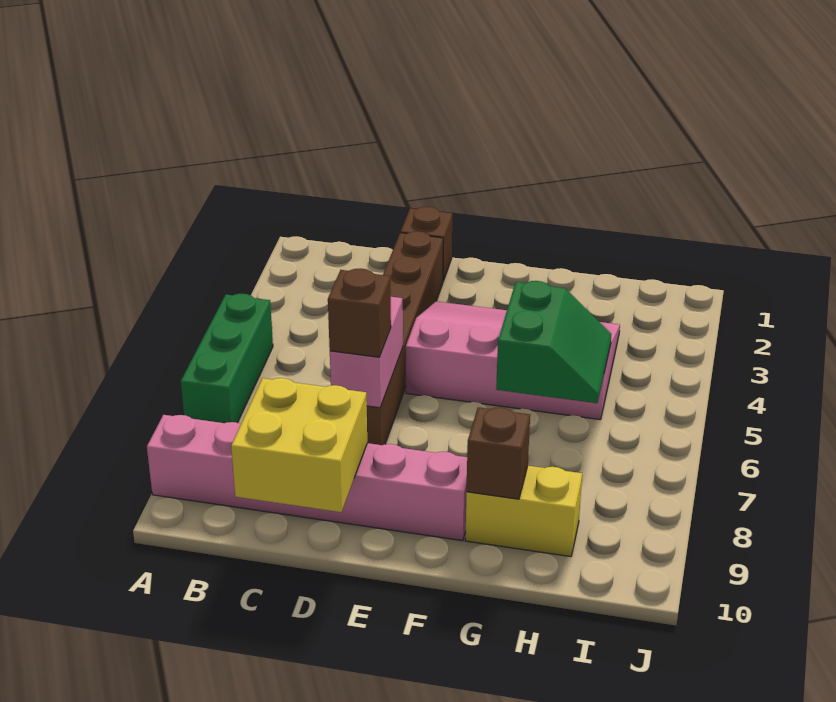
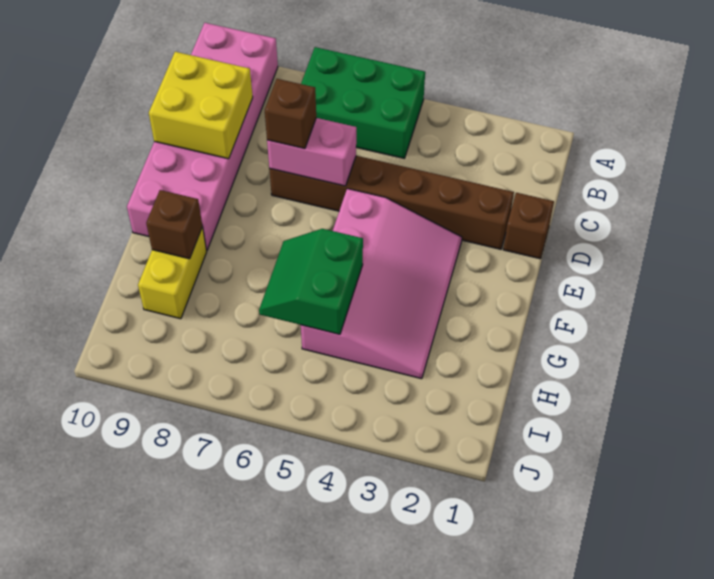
green 1x3 brick [181,294,273,423] -> green 2x3 brick [301,47,425,158]
pink 1x6 brick [147,415,467,541] -> pink 2x6 brick [127,23,278,251]
green 2x2 slope [496,281,611,403] -> green 2x2 slope turned to [259,229,363,334]

